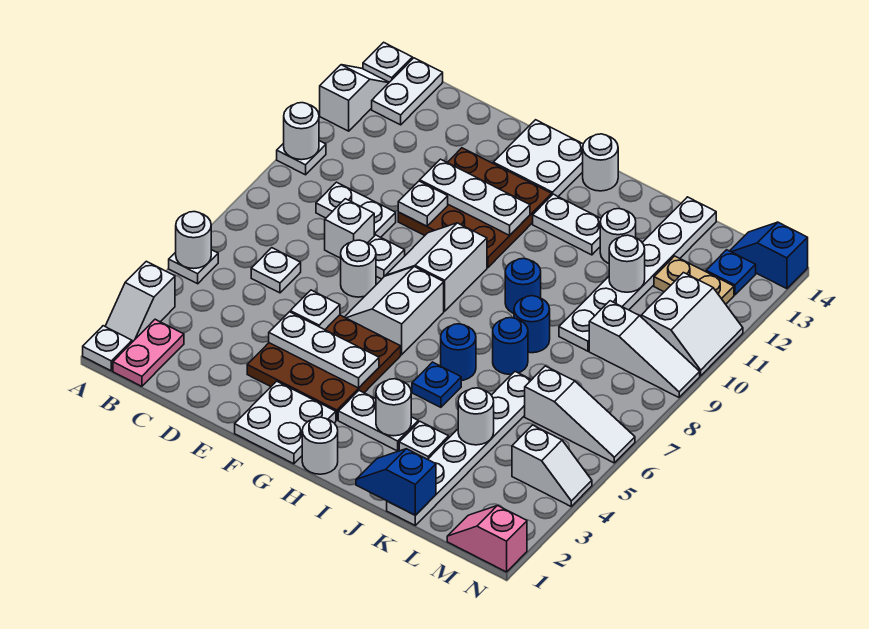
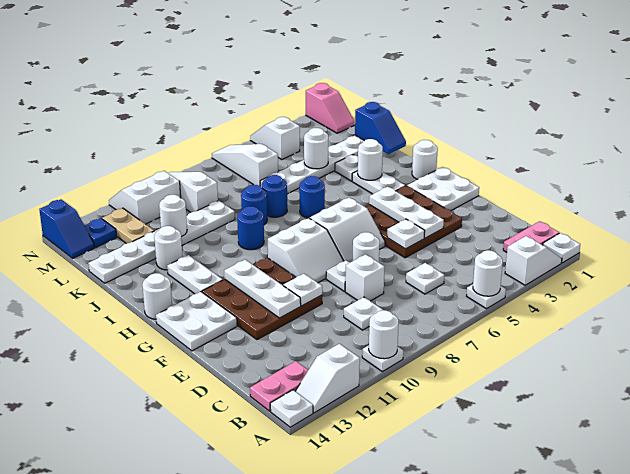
white 1x2 plate [372,58,443,125] -> pink 1x2 plate [250,361,308,411]
white 1x2 plate [316,182,396,237] -> white 1x1 plate [344,297,383,330]
blue 1x1 plate [412,362,461,407] -> none

